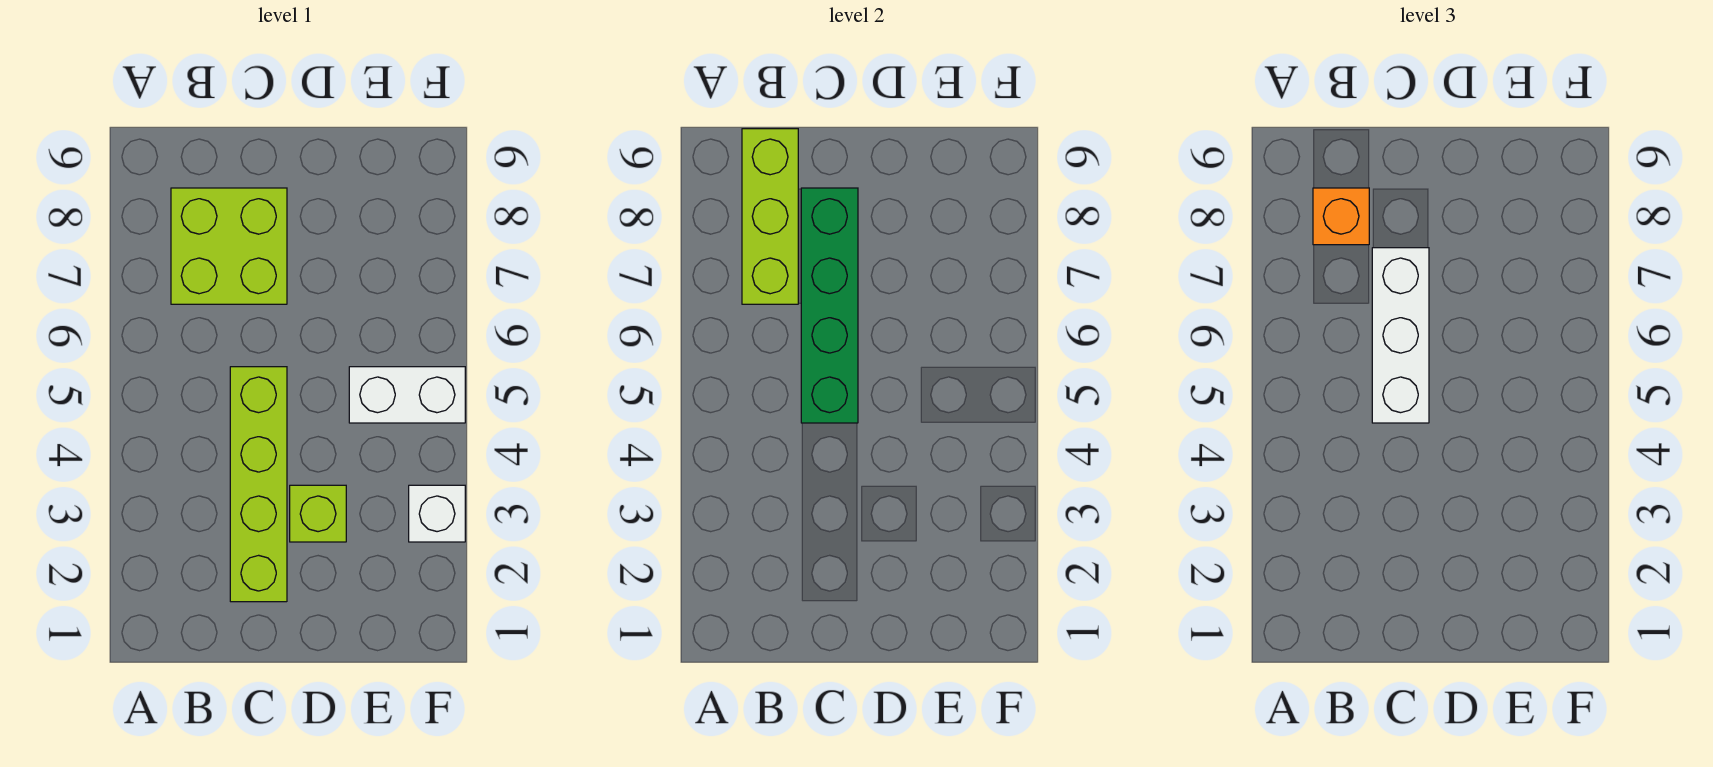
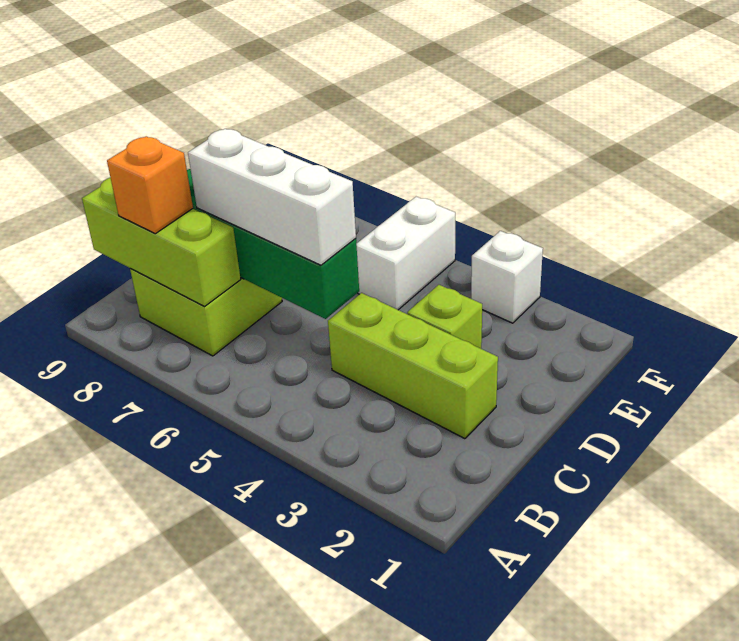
lime 1x4 brick [230,367,287,602] -> lime 1x3 brick [328,293,498,439]

